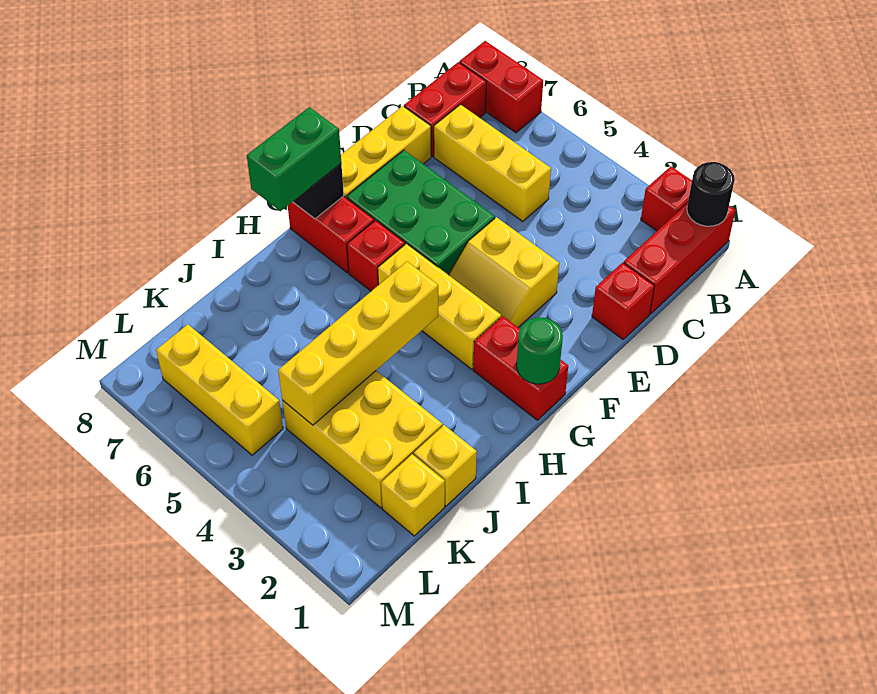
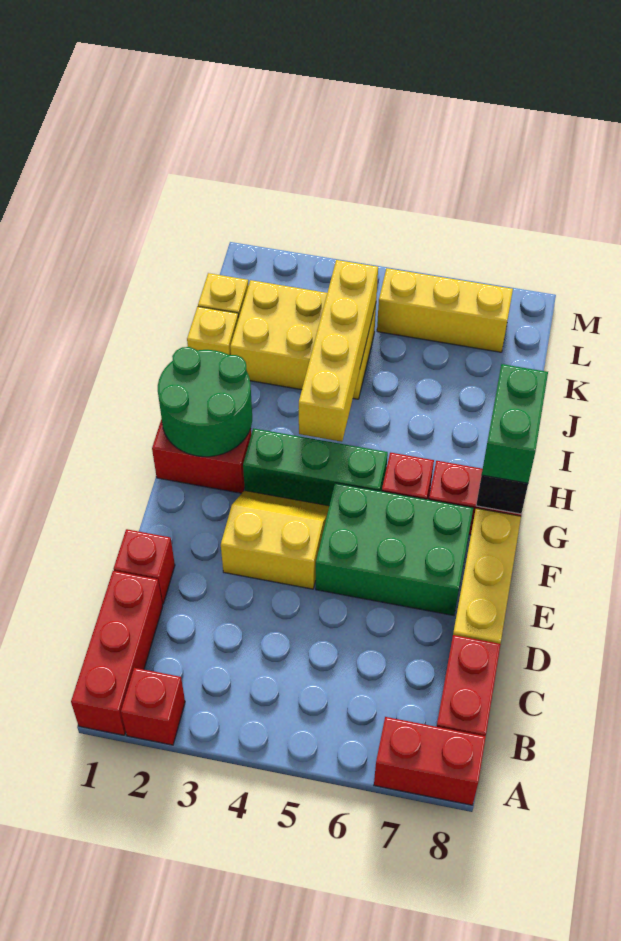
black 1x1 round brick [687,162,735,226] -> none
yellow 1x3 brick [434,105,551,221] -> none
green 1x1 round brick [517,318,563,384] -> green 2x2 round brick [158,347,252,457]
yellow 1x3 brick [378,244,501,369] -> green 1x3 brick [243,428,388,506]

